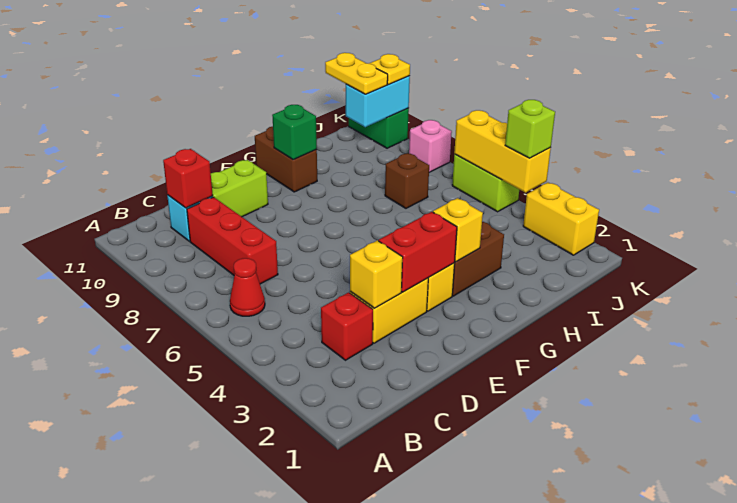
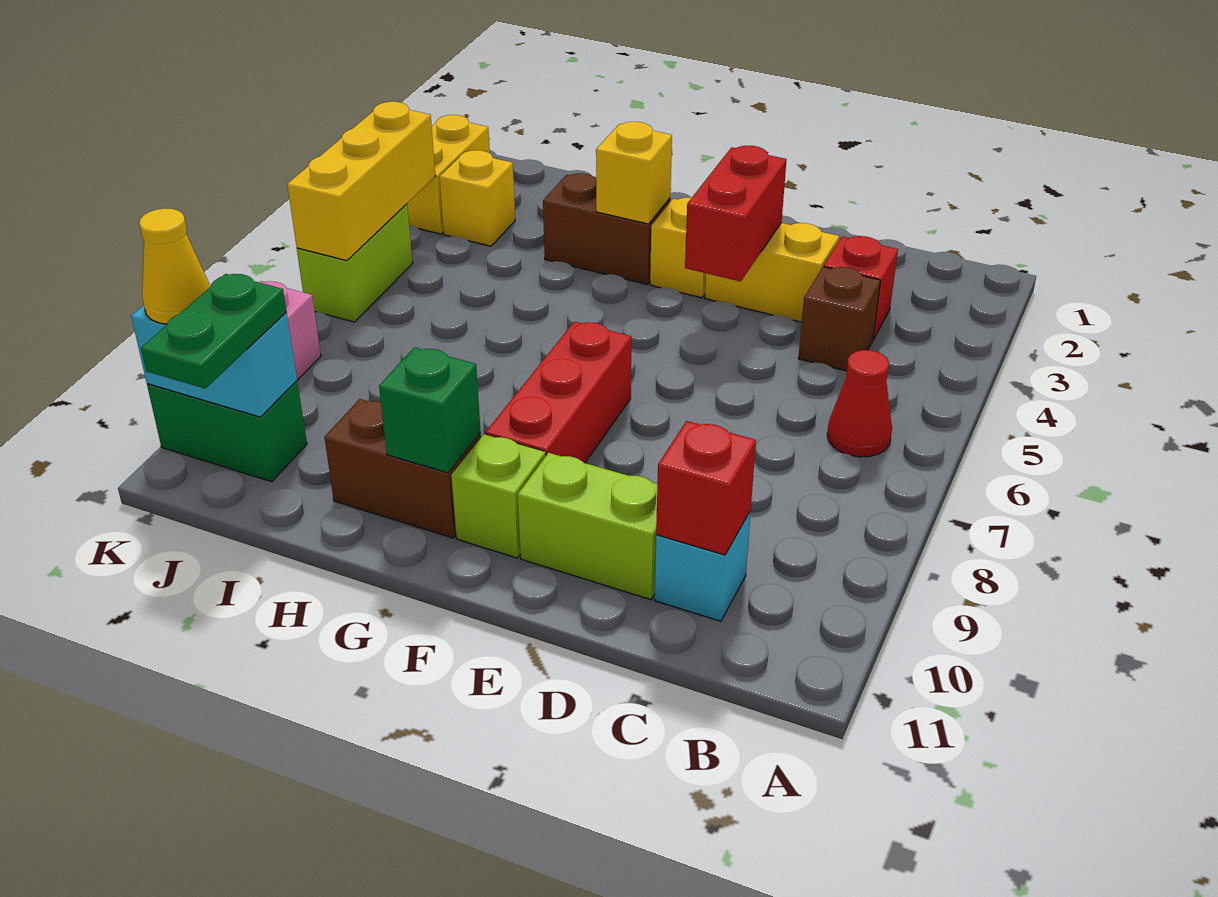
red 1x3 brick [187,197,278,284] -> red 1x3 brick moved to [485,322,631,463]
yellow 1x1 brick [350,240,403,308] -> yellow 1x1 brick moved to [439,150,515,246]
red 1x2 brick [379,212,457,292] -> red 1x2 brick turned to [685,146,787,281]
brown 1x2 brick [255,126,317,192] -> brown 1x2 brick turned to [324,399,481,538]
brown 1x1 brick [385,153,429,208] -> brown 1x1 brick moved to [798,267,880,371]
yellow 1x2 plate [325,53,388,94] -> green 1x2 plate [141,274,287,389]
lime 1x1 brick [505,100,555,158] -> lime 1x1 brick moved to [451,434,545,558]
green 1x2 brick [349,108,409,148] -> green 1x2 brick turned to [147,381,307,482]
yellow 1x1 plate [369,54,410,84] -> yellow 1x1 cone [139,209,210,324]

